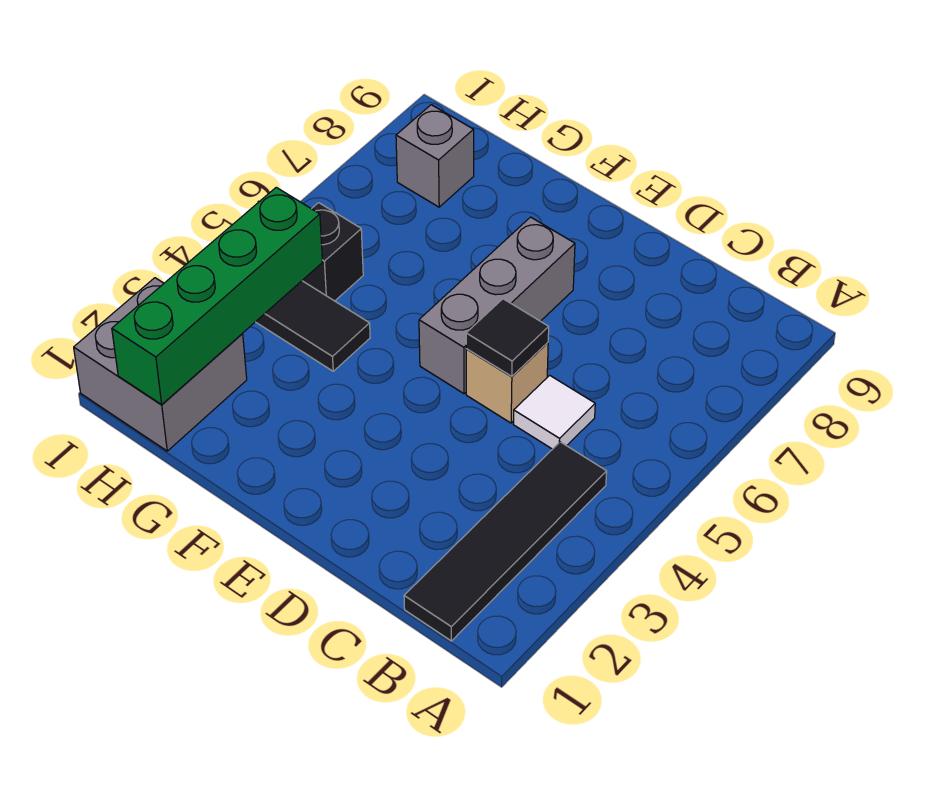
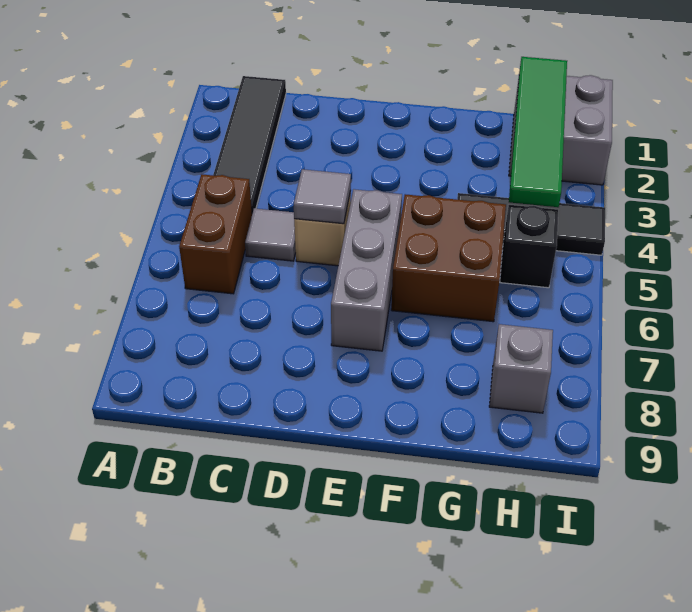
none -> brown 1x2 brick [179,174,252,294]
white 1x1 tile [513,375,595,449] -> grey 1x1 tile [245,208,296,261]
black 1x1 tile [466,299,549,376] -> grey 1x1 tile [294,169,351,224]
none -> brown 2x2 brick [391,194,506,322]
green 1x4 brick [112,187,322,405] -> green 1x4 tile [509,57,567,207]

